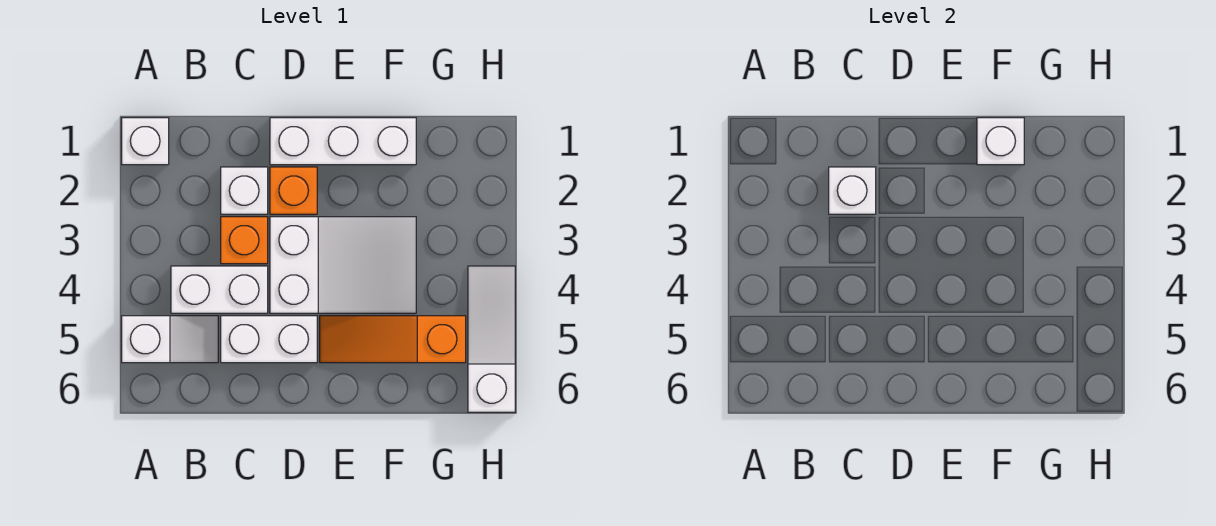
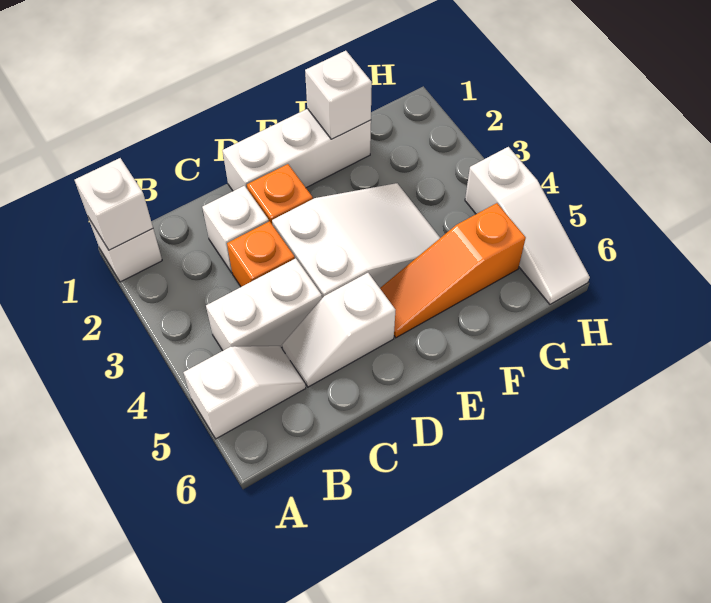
white 1x1 brick [829,167,876,214] -> white 1x1 brick moved to [75,158,153,250]
white 1x2 brick [221,316,317,363] -> white 1x2 slope [282,273,395,387]
white 1x3 slope [468,266,515,412] -> white 1x3 slope turned to [465,147,590,304]

